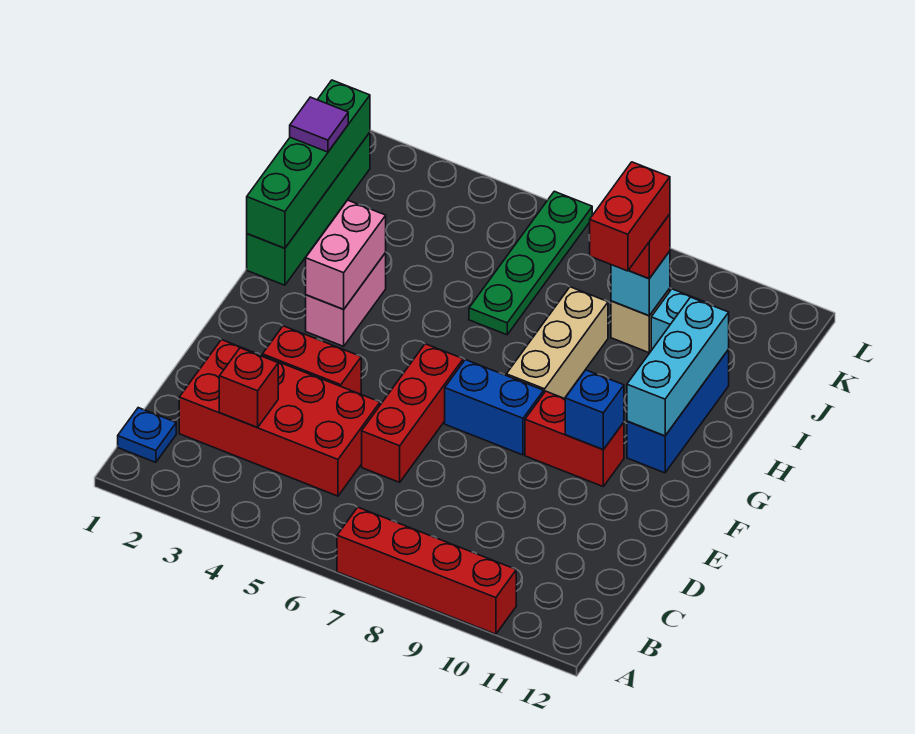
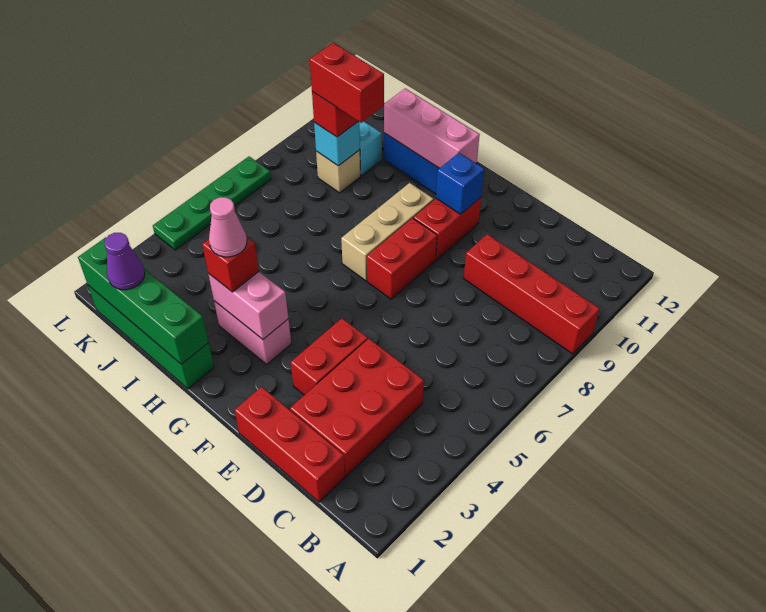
red 1x4 brick [337,507,516,634] -> red 1x4 brick turned to [464,234,599,354]
blue 1x1 plate [118,408,176,462] -> none
red 2x4 brick [179,340,380,496] -> red 2x3 brick [290,339,424,476]
red 1x1 brick [219,348,278,427] -> red 1x1 brick moved to [202,236,259,292]
red 1x3 brick [362,344,463,482] -> red 1x3 brick moved to [235,387,345,502]
blue 1x2 brick [445,360,544,455] -> red 1x2 brick [367,218,437,299]
tan 1x3 brick [506,287,608,398] -> tan 1x3 brick turned to [341,183,434,281]
cyan 1x3 brick [627,297,729,436] -> pink 1x3 brick [384,88,480,168]
none -> pink 1x1 cone [209,197,247,257]
green 1x4 plate [469,191,592,335] -> green 1x4 plate turned to [153,157,271,250]
purple 1x1 tile [290,97,348,152] -> purple 1x1 cone [104,233,145,290]

